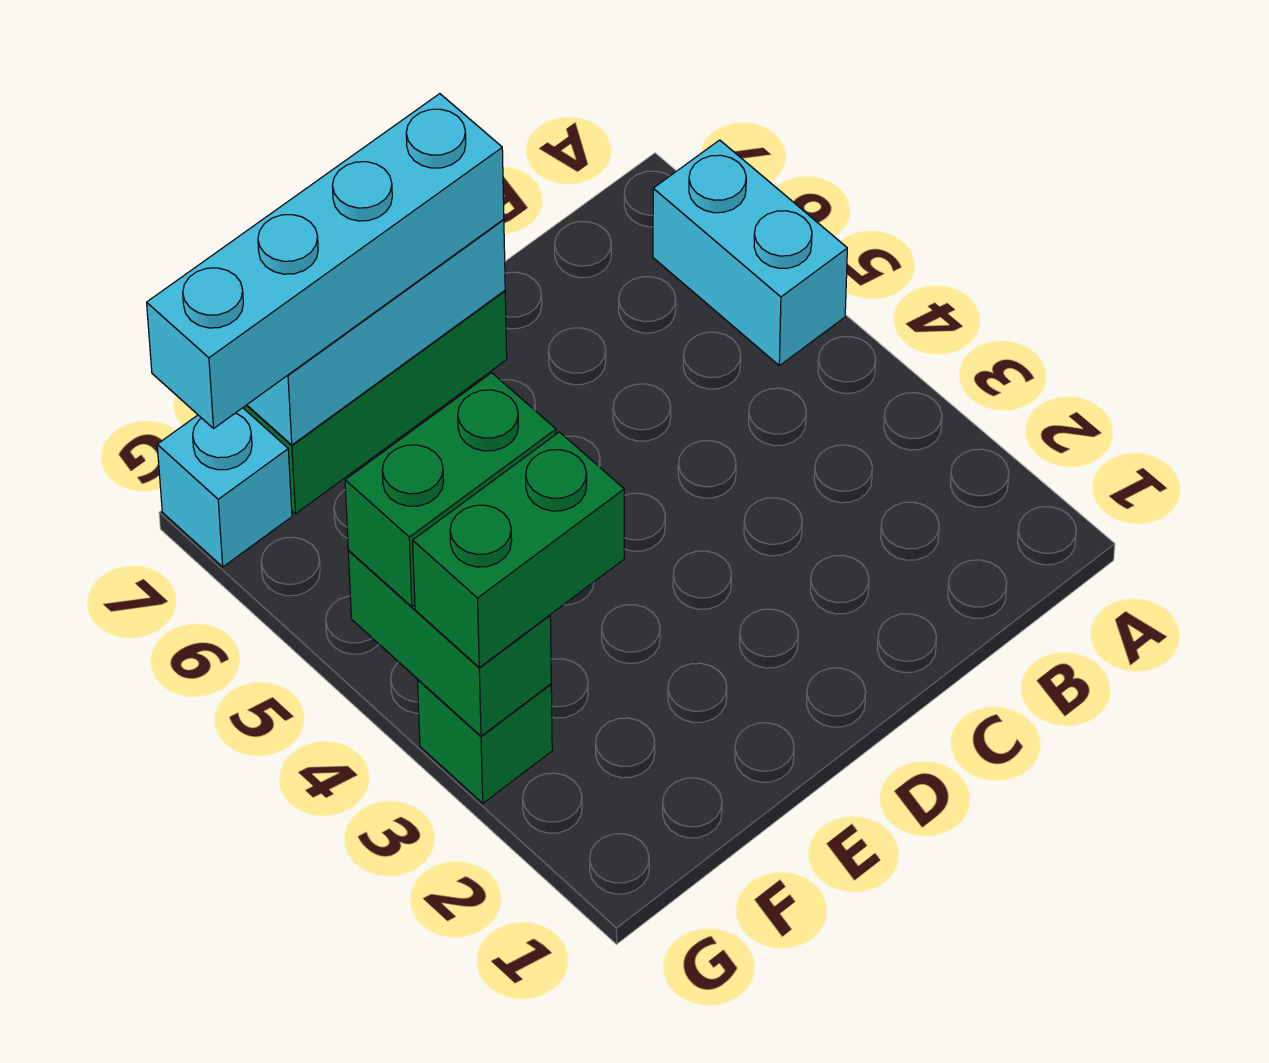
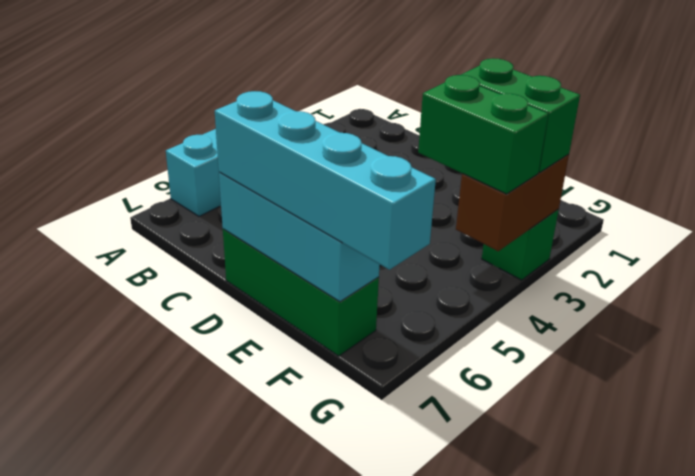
green 1x2 brick [348,551,551,736] -> brown 1x2 brick [456,154,569,251]
cyan 1x1 brick [157,408,292,567] -> none

